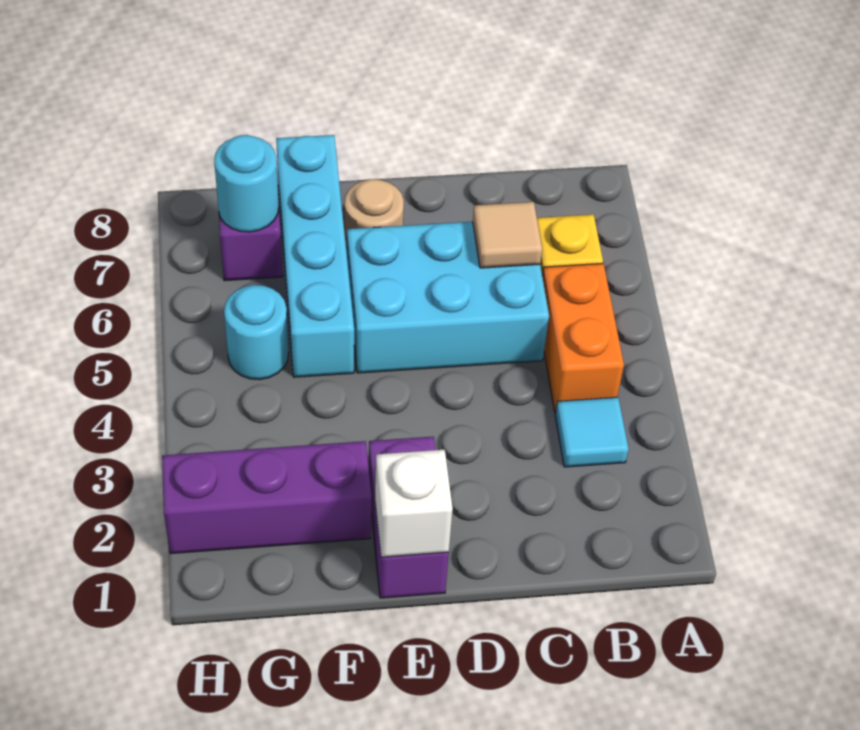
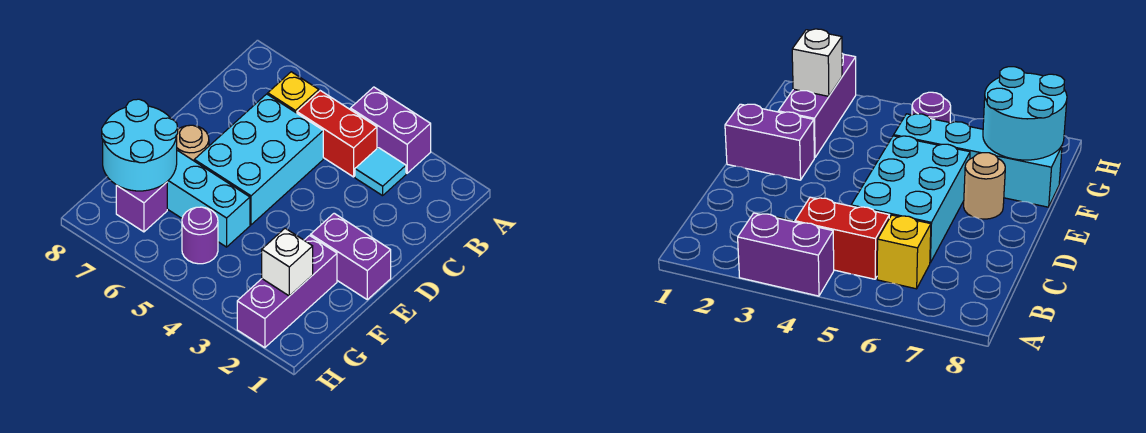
none -> purple 1x2 brick [350,87,431,173]
orange 1x2 brick [542,263,624,413] -> red 1x2 brick [297,91,377,177]
tan 1x1 tile [473,202,542,268] -> none
white 1x1 brick [375,450,453,557] -> white 1x1 brick moved to [262,228,313,296]
cyan 1x1 round brick [224,285,288,380] -> purple 1x1 round brick [182,207,218,264]
cyan 1x1 round brick [214,135,279,232] -> cyan 2x2 round brick [102,99,178,191]

